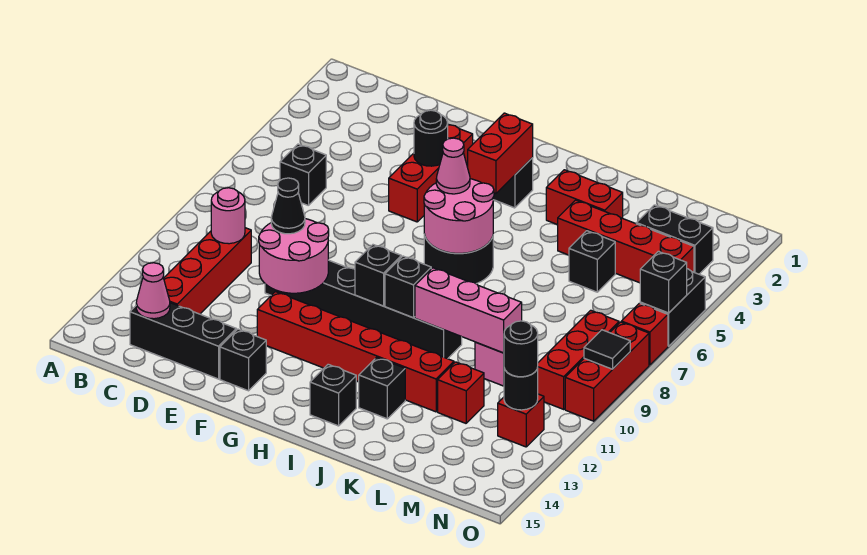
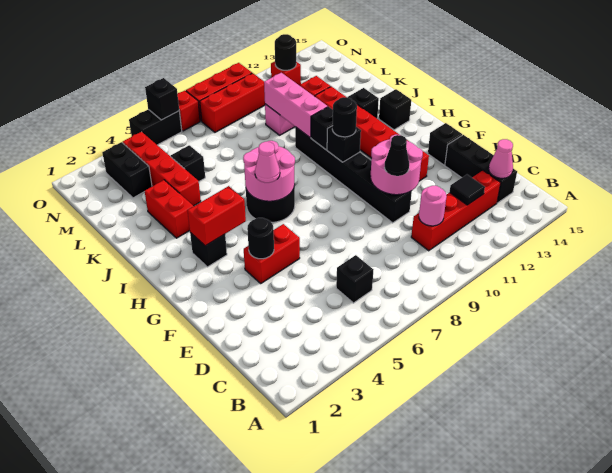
red 1x3 brick [389,124,473,222] -> red 1x2 brick [244,224,300,283]
black 1x1 round brick [504,321,538,377] -> black 1x1 round brick moved to [332,97,357,137]
black 1x1 tile [584,330,630,369] -> black 1x1 tile moved to [450,175,485,205]

